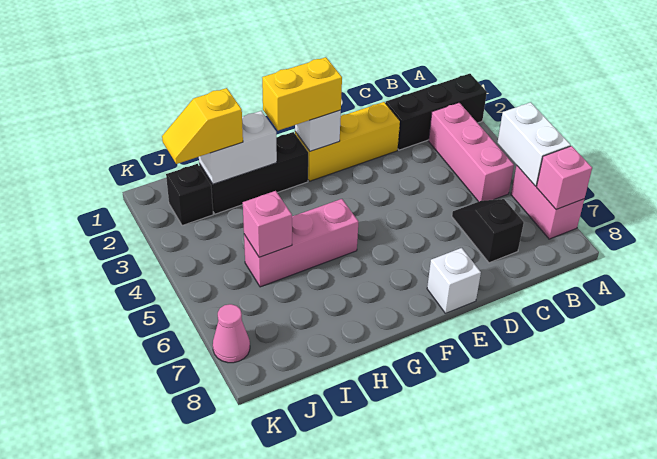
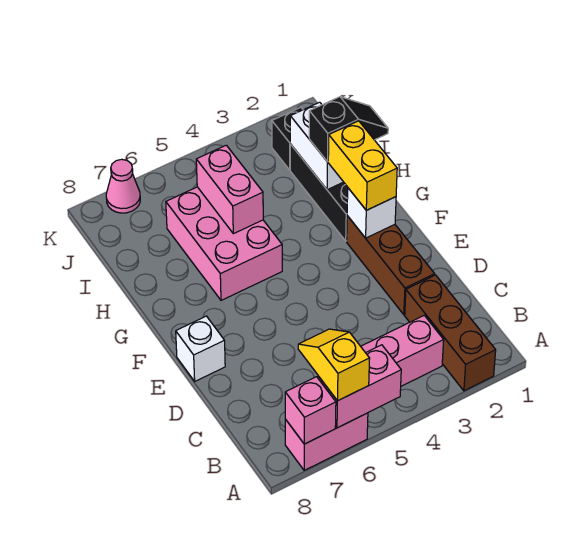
black 1x3 brick [386,74,487,150] -> brown 1x3 brick [405,275,496,391]
white 1x2 brick [497,102,571,186] -> pink 1x2 brick [318,345,401,428]
black 1x2 slope [452,199,524,263] -> black 1x2 slope moved to [309,97,388,162]
yellow 1x3 brick [295,102,400,181] -> brown 1x3 brick [347,216,435,315]
pink 1x3 brick [244,199,358,287] -> pink 2x3 brick [166,187,282,300]
yellow 1x2 slope [162,88,243,164] -> yellow 1x2 slope moved to [298,329,370,401]
pink 1x1 brick [243,191,292,257] -> pink 1x2 brick [196,145,263,234]

